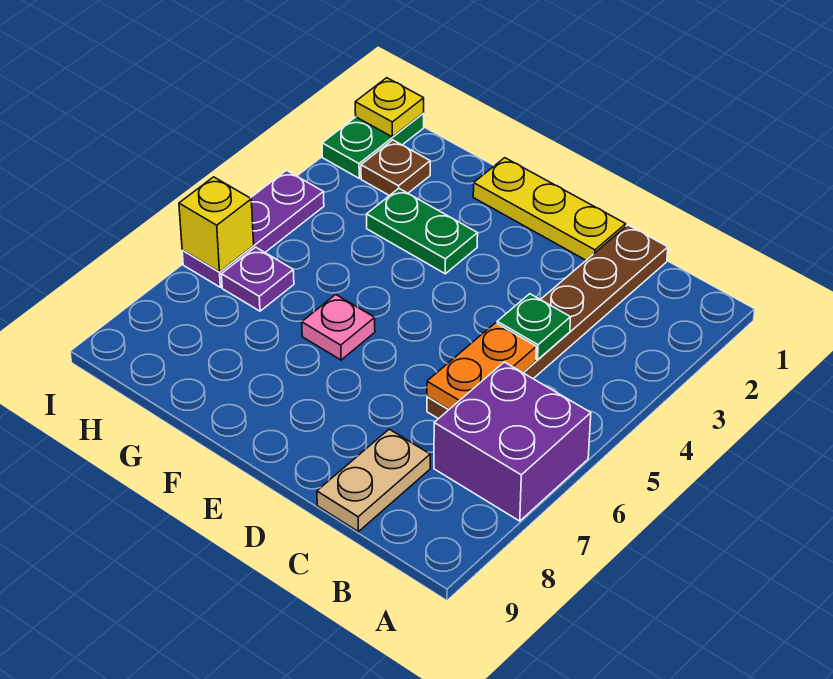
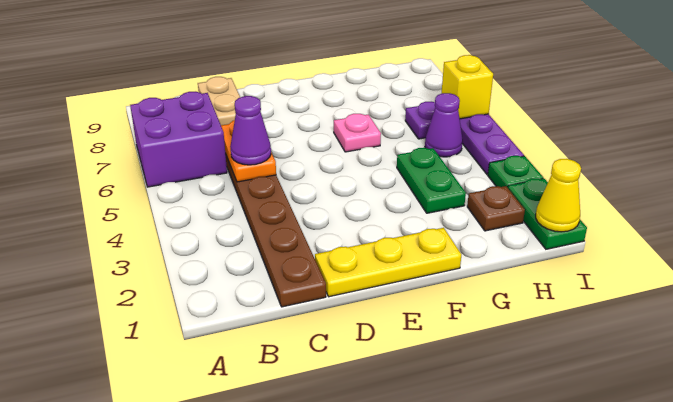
green 1x1 plate [497,294,571,360] -> green 1x1 plate moved to [488,156,543,188]
none -> purple 1x1 cone [230,96,271,165]
green 1x2 plate [367,189,478,274] -> green 1x2 plate turned to [397,148,466,213]
none -> purple 1x1 cone [425,93,463,157]
yellow 1x1 plate [355,78,424,137] -> yellow 1x1 cone [536,159,581,232]

